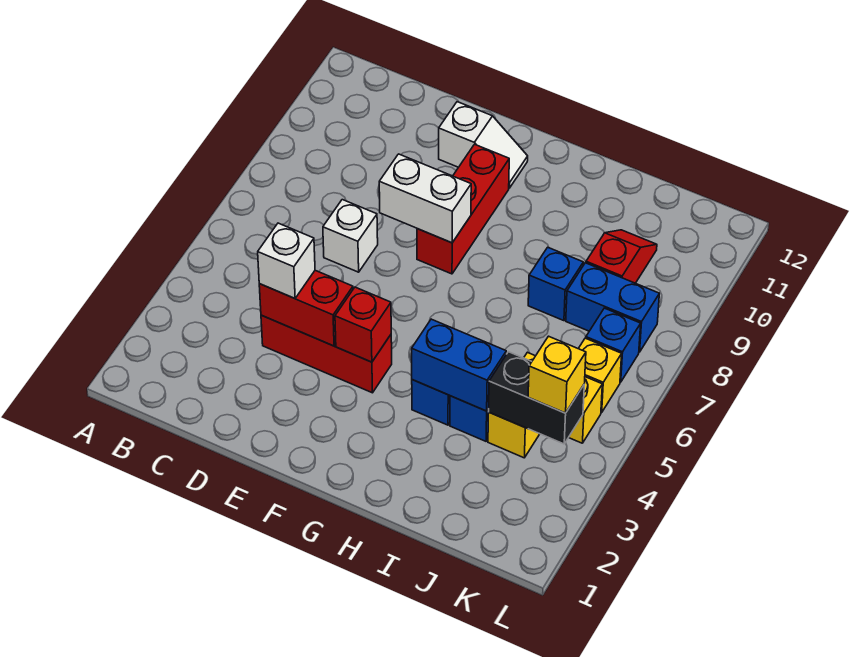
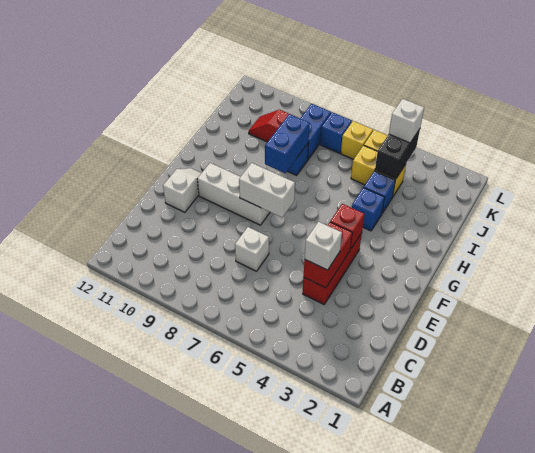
white 1x2 brick [379,154,471,243] -> white 1x2 brick turned to [239,163,295,217]
red 1x3 brick [417,144,509,274] -> white 1x3 brick [198,163,270,225]
blue 1x2 brick [412,319,506,411] -> blue 1x2 brick moved to [265,114,310,173]
yellow 1x1 brick [528,336,586,413] -> white 1x1 brick [389,99,424,143]

